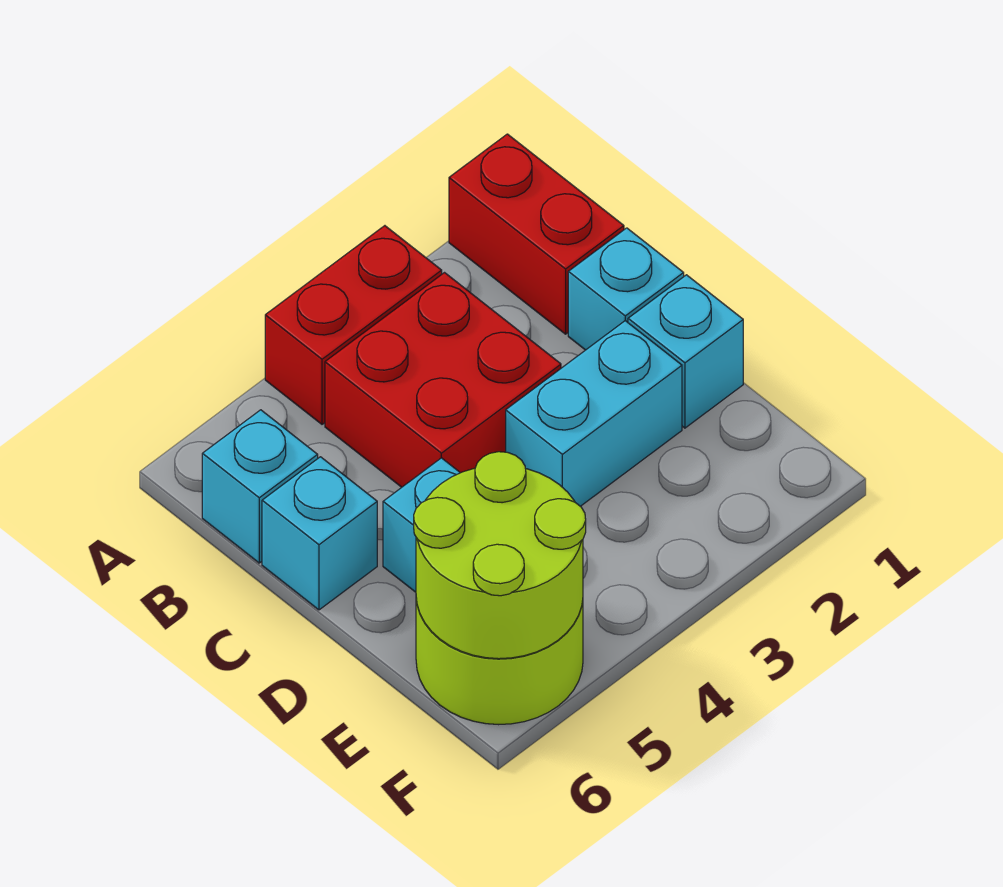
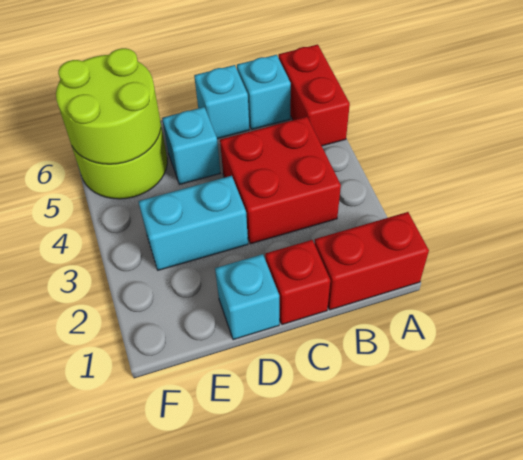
red 1x2 brick [265,226,442,424] -> red 1x2 brick moved to [279,44,350,146]
cyan 1x1 brick [568,228,684,350] -> red 1x1 brick [265,240,330,325]
cyan 1x2 brick [506,321,682,506] -> cyan 1x2 brick turned to [138,176,248,270]

